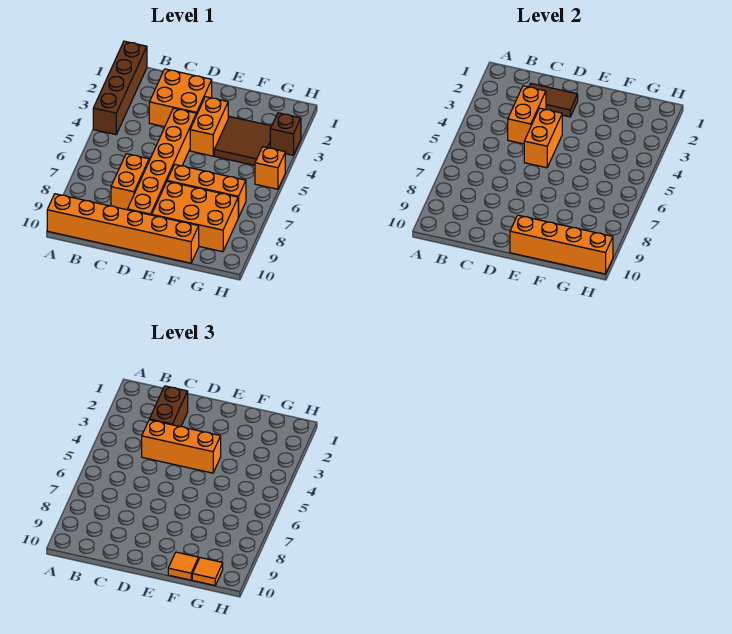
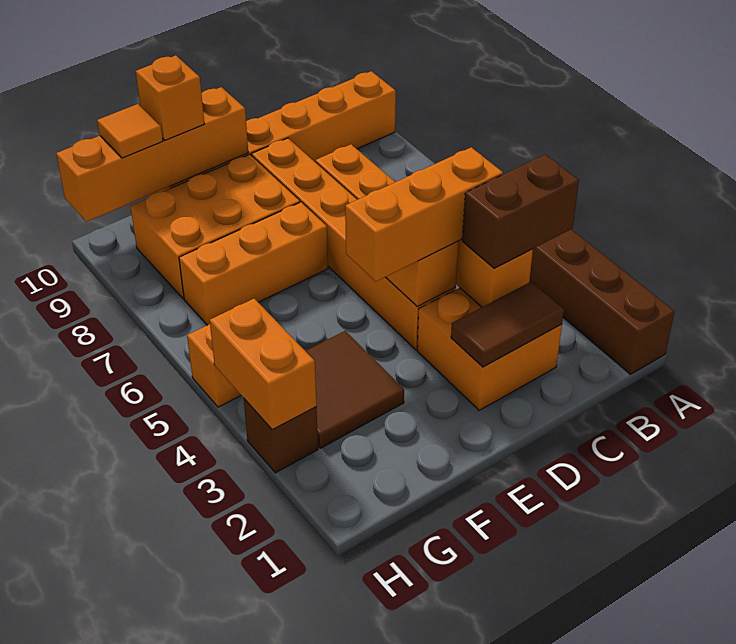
brown 1x2 brick [149,386,188,427] -> brown 1x2 brick turned to [462,155,579,269]
orange 1x2 brick [190,97,228,156] -> orange 1x2 brick moved to [210,298,316,430]
orange 1x1 tile [168,552,199,580] -> orange 1x1 brick [136,55,204,140]

